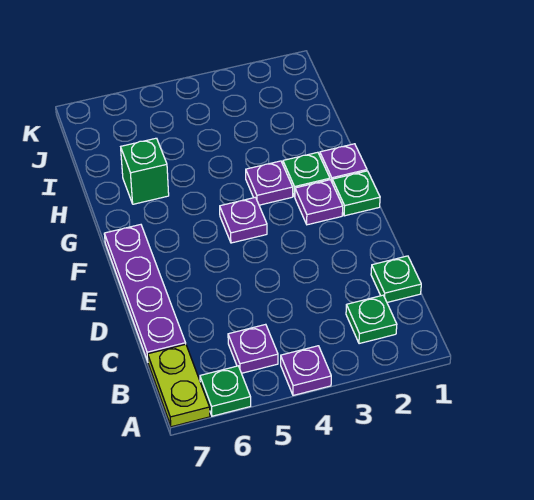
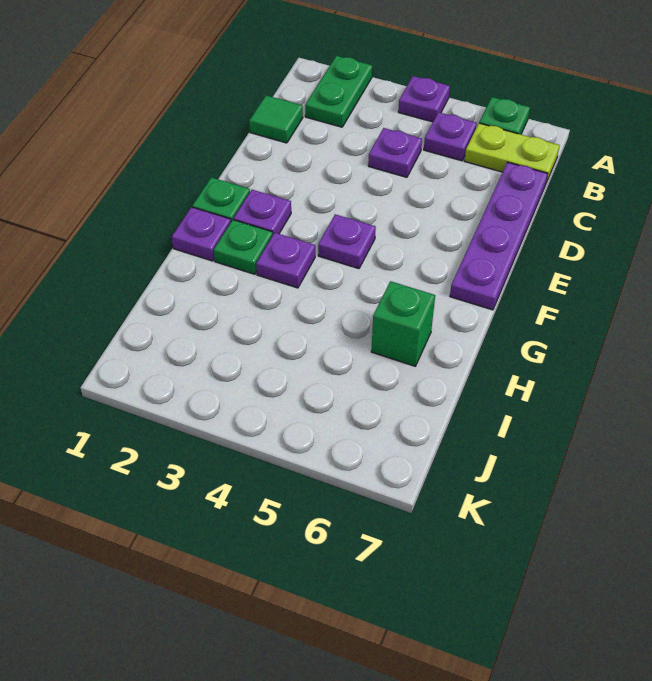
lime 1x2 plate [148,344,210,427] -> lime 1x2 plate turned to [465,123,560,183]
green 1x1 plate [346,295,397,344] -> green 1x2 plate [305,56,372,127]
green 1x1 plate [371,256,421,302] -> green 1x1 tile [249,95,303,143]
none -> purple 1x1 plate [368,128,422,177]

